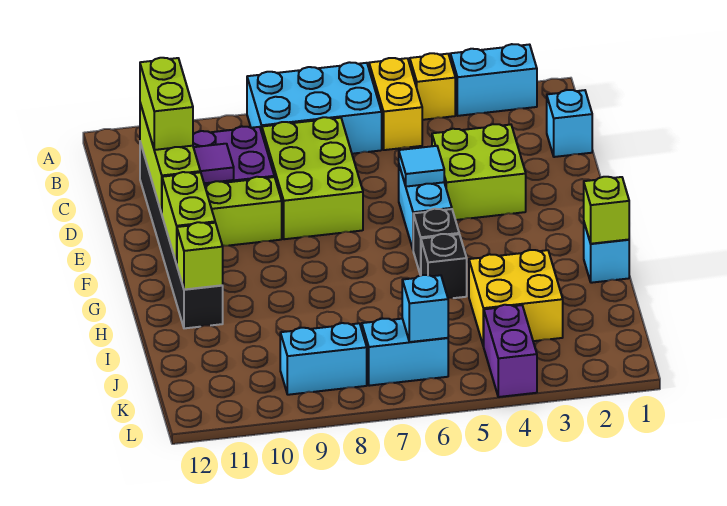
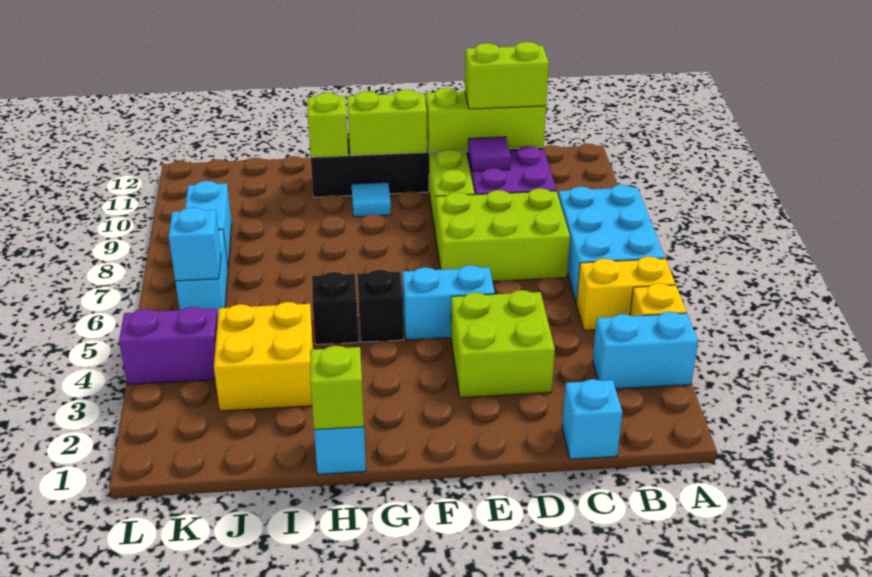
cyan 1x2 brick [450,44,537,116] -> cyan 1x2 brick turned to [592,312,698,389]
cyan 1x1 tile [399,146,444,187] -> cyan 1x1 tile moved to [352,182,391,217]

